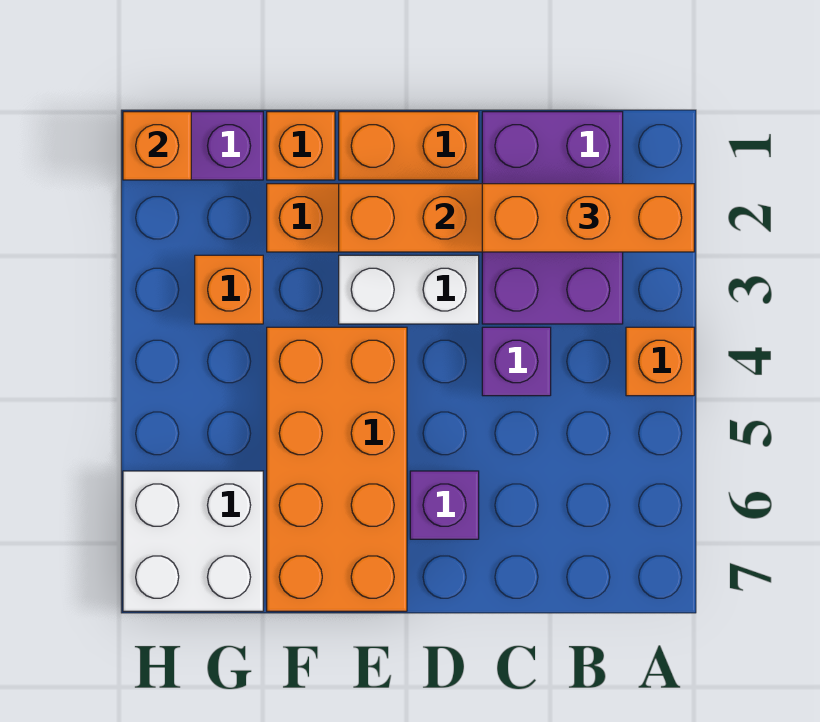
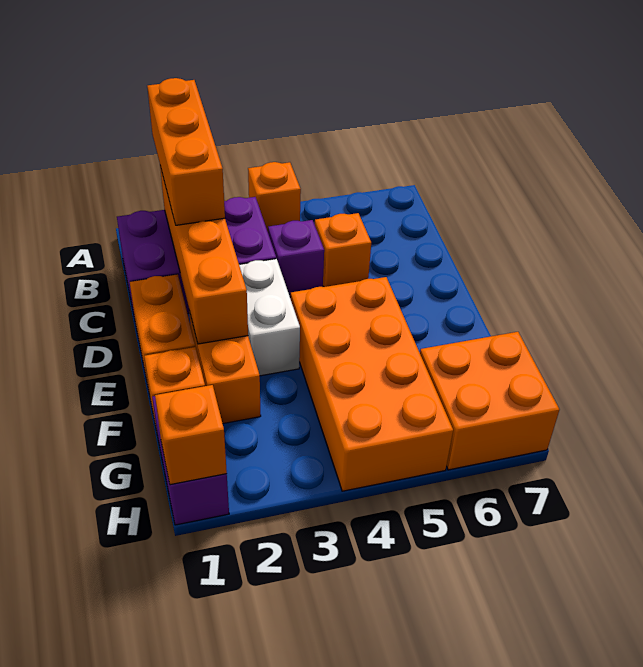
purple 1x1 brick [410,471,479,539] -> none
orange 2x4 brick [267,327,407,611] -> orange 2x4 brick turned to [291,277,453,491]
orange 1x1 brick [195,255,263,324] -> orange 1x1 brick moved to [315,213,371,287]
white 2x2 brick [123,471,263,611] -> orange 2x2 brick [420,332,559,470]

